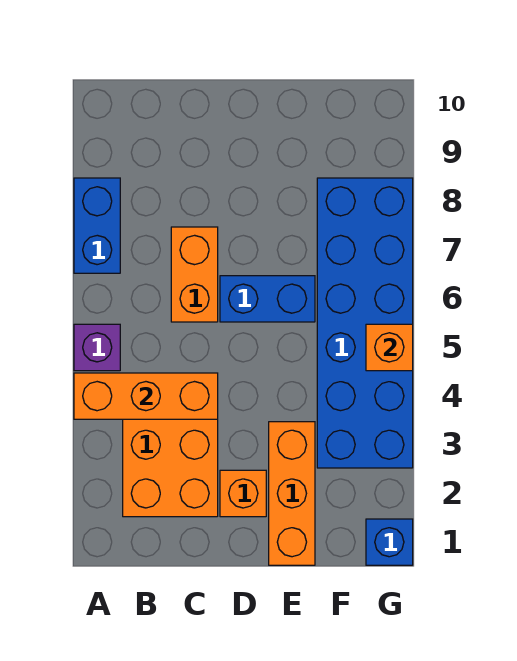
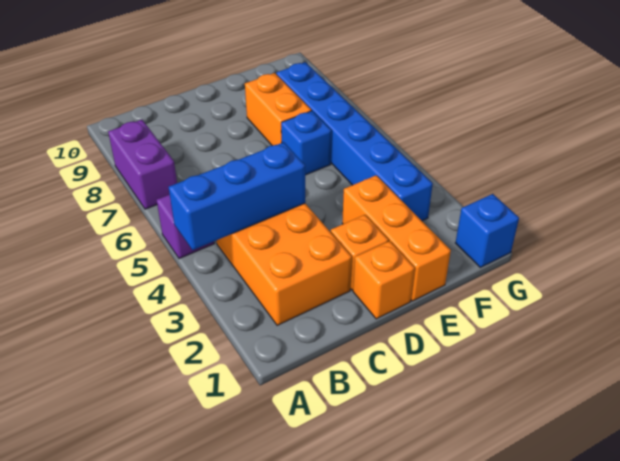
orange 1x3 brick [74,373,218,419] -> blue 1x3 brick [169,142,305,250]
blue 1x2 brick [74,178,120,273] -> purple 1x2 brick [108,120,177,209]
orange 1x2 brick [171,227,218,322] -> orange 1x2 brick moved to [245,73,311,146]
blue 1x2 brick [220,276,315,322] -> blue 1x1 brick [281,111,332,175]
blue 2x6 brick [317,178,413,468] -> blue 1x6 brick [276,62,433,221]
orange 1x1 brick [366,324,413,371] -> orange 1x1 brick moved to [353,241,415,319]

